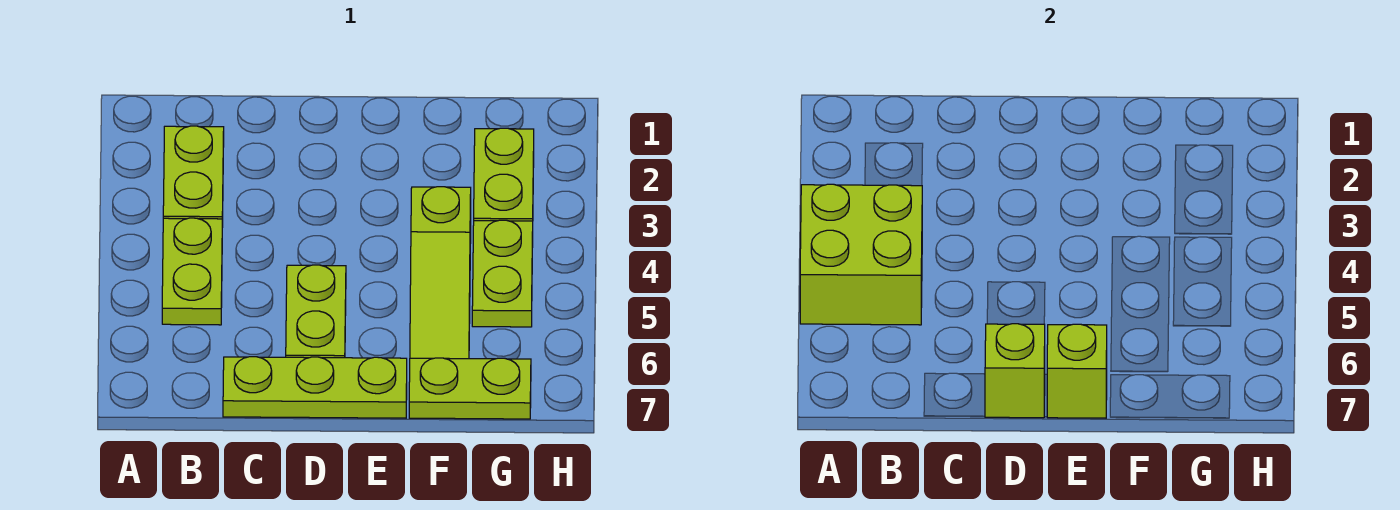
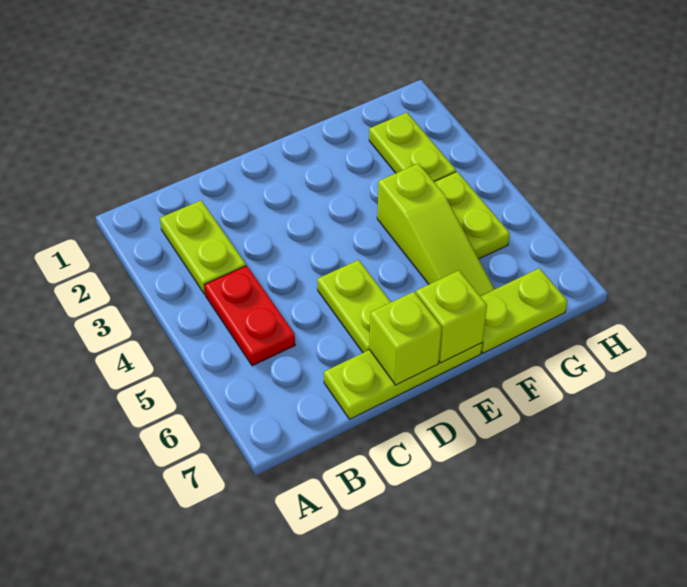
lime 2x2 brick [800,184,922,325] -> none
lime 1x2 plate [162,218,222,325] -> red 1x2 plate [204,266,295,366]

